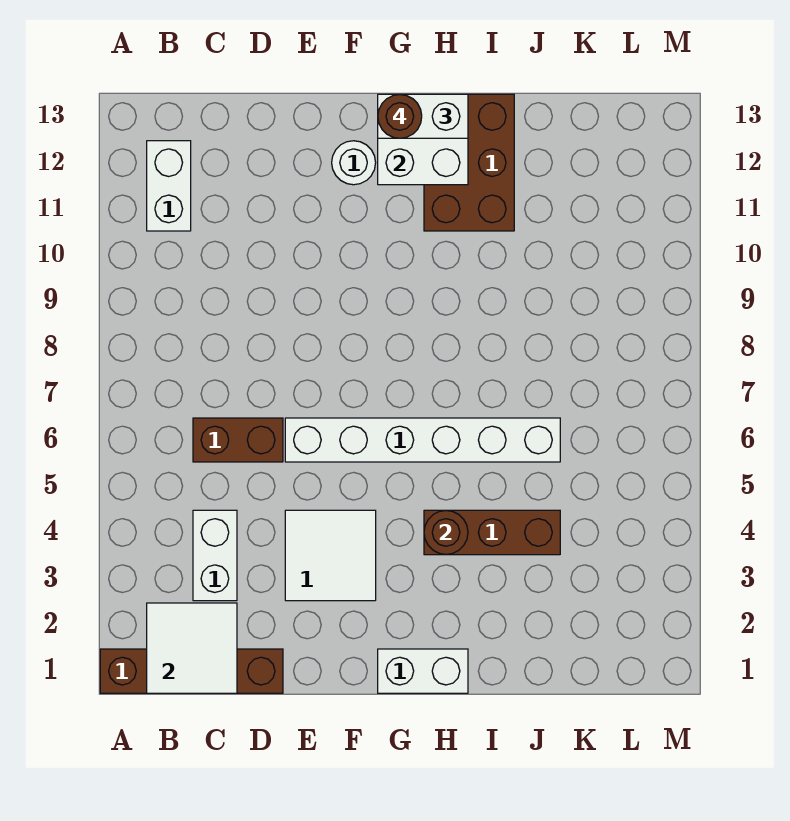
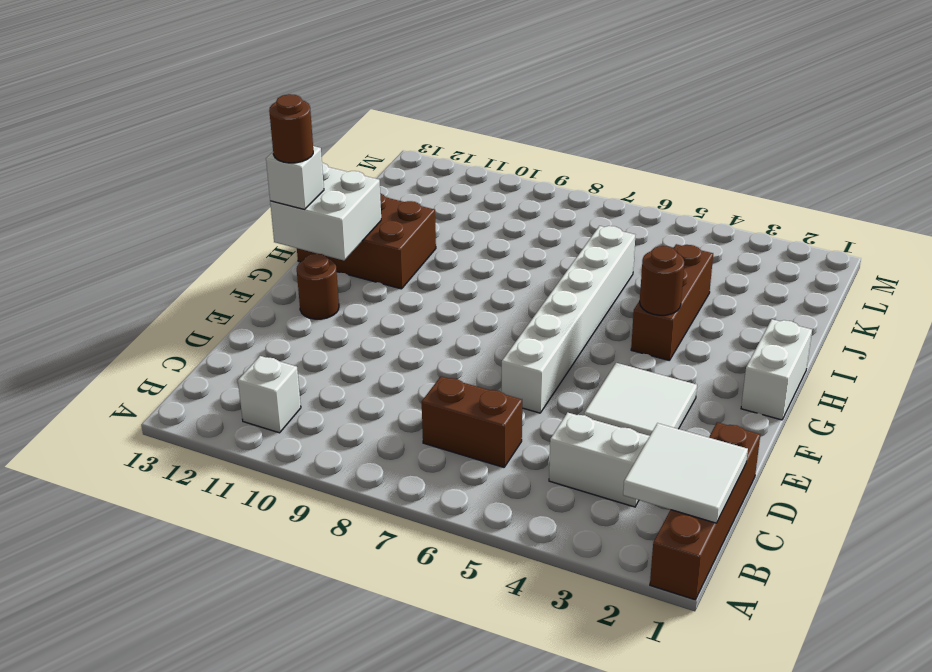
white 1x2 brick [147,141,191,231] -> white 1x1 brick [238,356,301,433]
brown 1x2 brick [193,418,283,462] -> brown 1x2 brick turned to [422,376,522,467]
white 1x1 round brick [332,141,376,185] -> brown 1x1 round brick [297,254,339,319]
white 1x2 brick [378,94,468,138] -> white 1x1 brick [266,146,324,209]

